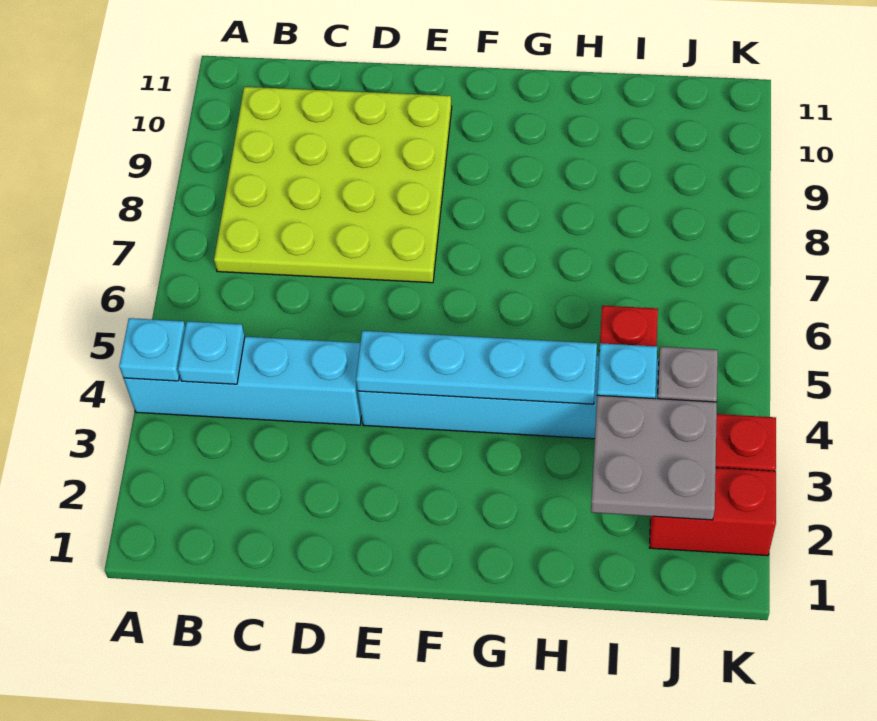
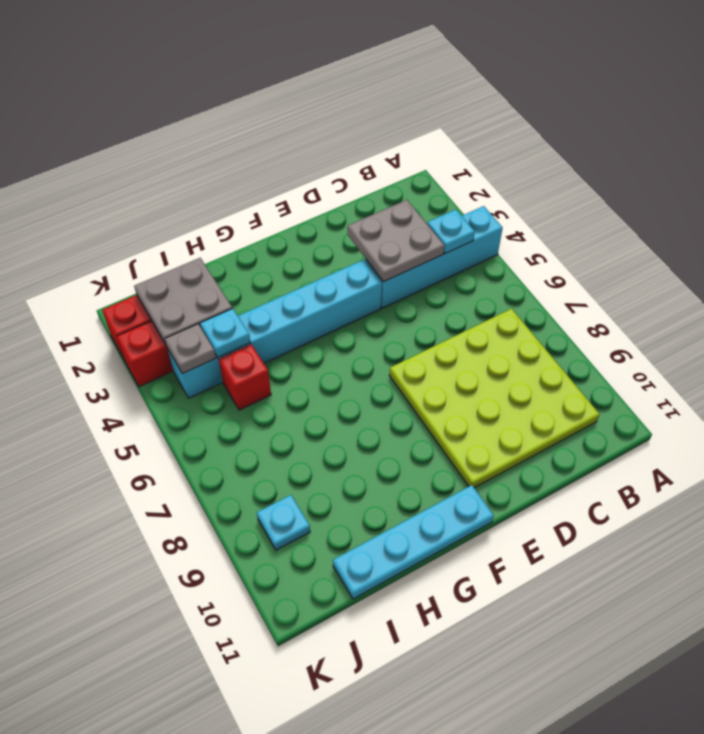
cyan 1x1 plate [119,318,185,381] -> cyan 1x1 plate moved to [257,495,310,550]
none -> grey 2x2 plate [348,200,445,282]
cyan 1x4 plate [356,331,597,404] -> cyan 1x4 plate moved to [333,485,494,599]

